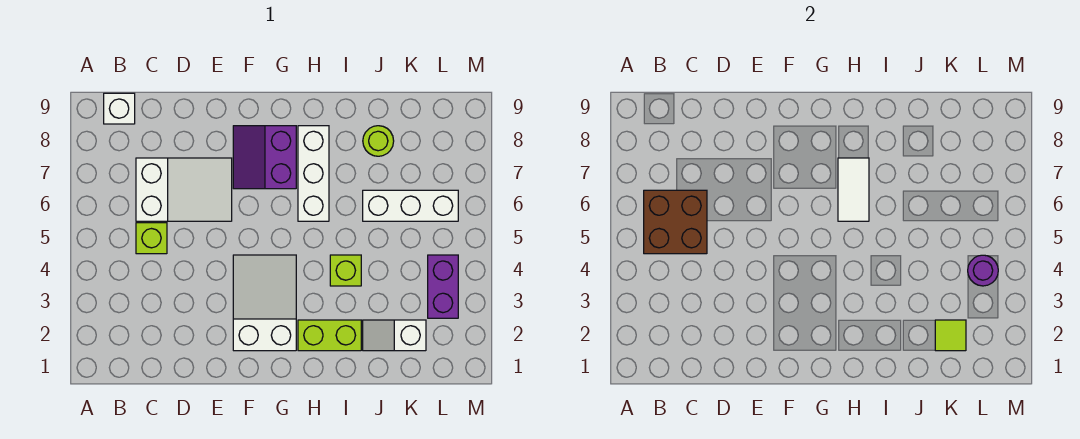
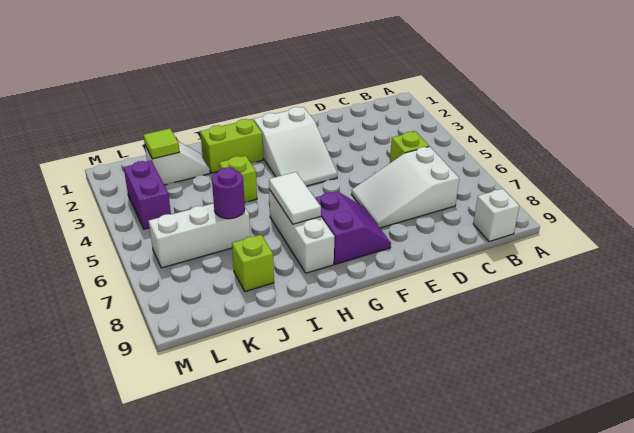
brown 2x2 brick [644,190,707,254] -> none
lime 1x1 round brick [363,126,394,156] -> lime 1x1 brick [232,235,274,291]
purple 1x1 round brick [968,255,998,286] -> purple 1x1 round brick moved to [212,167,245,219]

